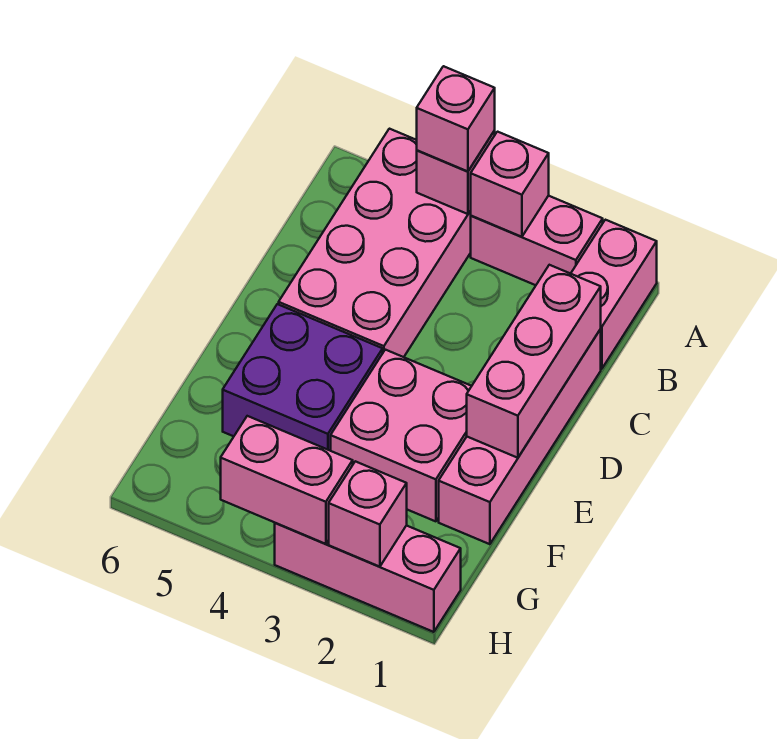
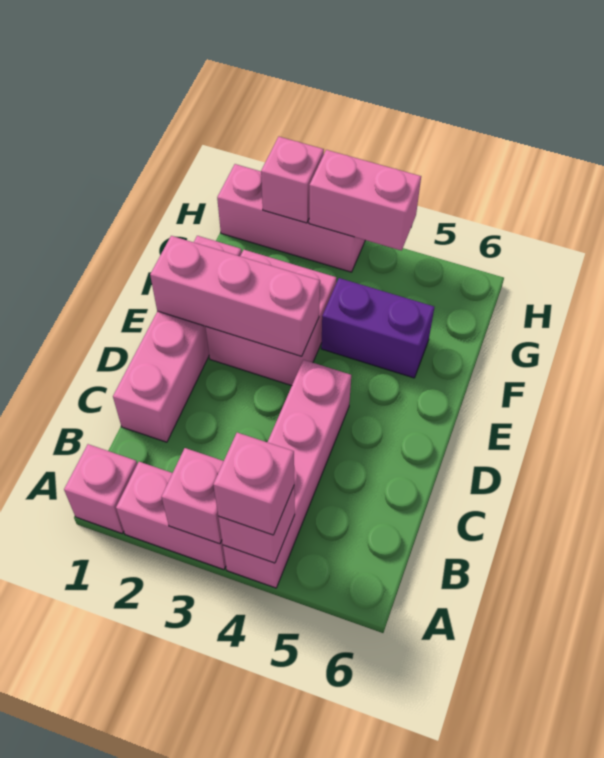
pink 1x2 brick [571,220,657,369] -> pink 1x1 brick [64,444,137,533]
pink 2x4 brick [279,129,471,357] -> pink 1x4 brick [223,360,351,588]
pink 1x3 brick [467,265,601,458] -> pink 1x3 brick turned to [150,236,320,356]
purple 2x2 brick [223,304,383,451] -> purple 1x2 brick [321,278,434,378]

